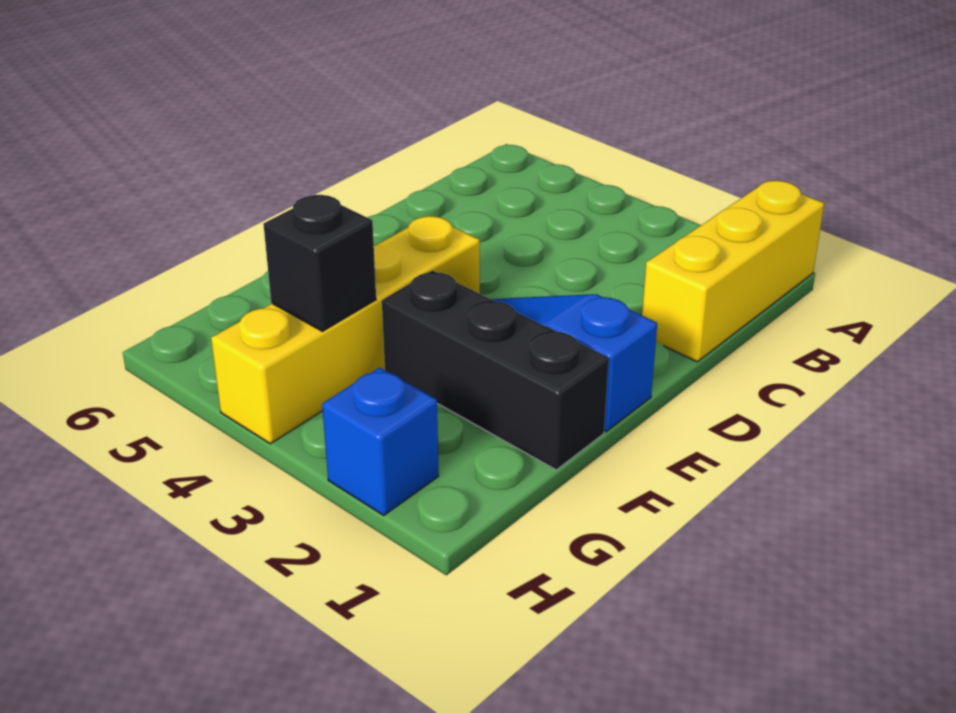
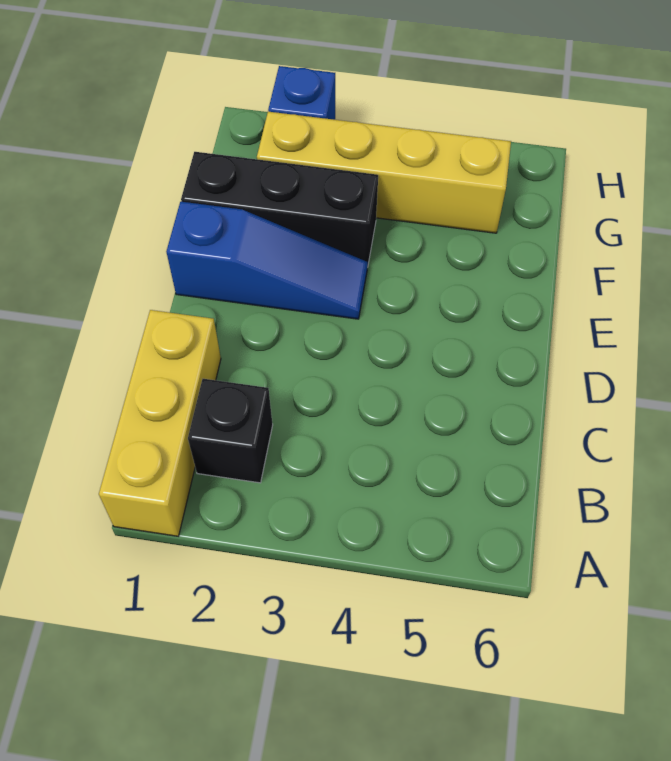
yellow 1x4 brick [211,216,480,444] -> yellow 1x4 brick turned to [257,112,511,233]
black 1x1 brick [263,195,376,331] -> black 1x1 brick moved to [188,379,273,483]

